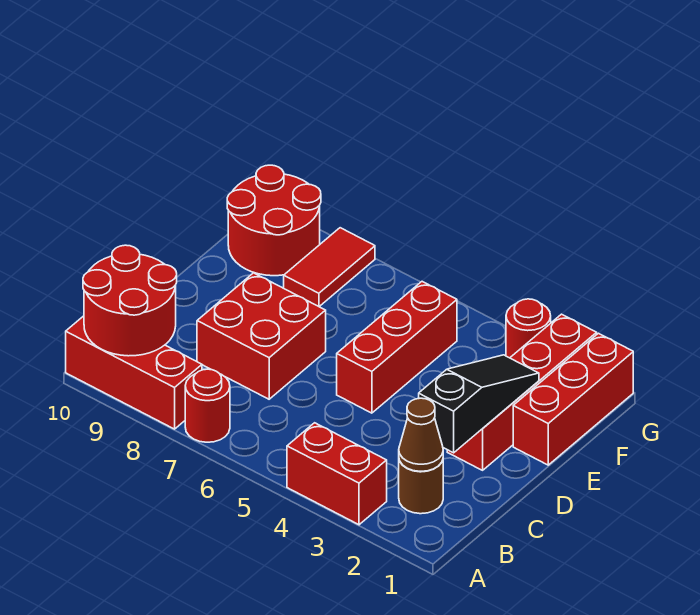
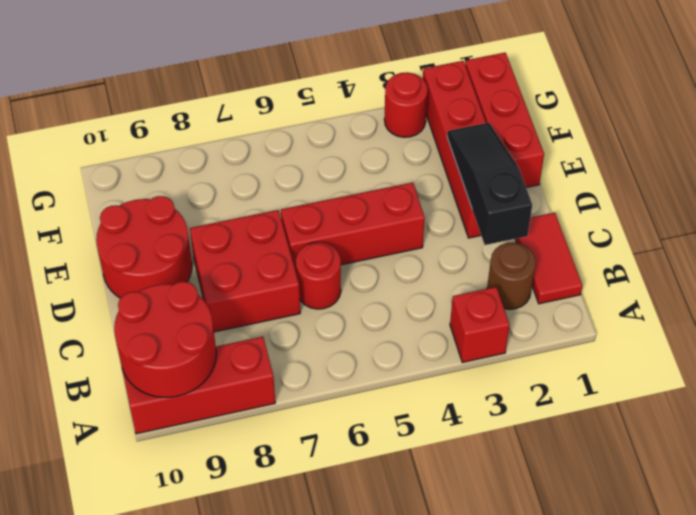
red 1x2 brick [287,423,387,525] -> red 1x1 brick [450,287,510,362]
red 1x1 round brick [185,369,230,442] -> red 1x1 round brick moved to [296,242,341,309]
brown 1x1 cone [399,398,443,471] -> none
red 1x3 brick [337,282,457,413] -> red 1x3 brick turned to [281,183,425,271]
red 1x2 tile [284,228,375,306] -> red 1x2 tile moved to [515,213,582,304]
red 2x2 round brick [227,165,321,276] -> red 2x2 round brick moved to [96,196,192,298]

